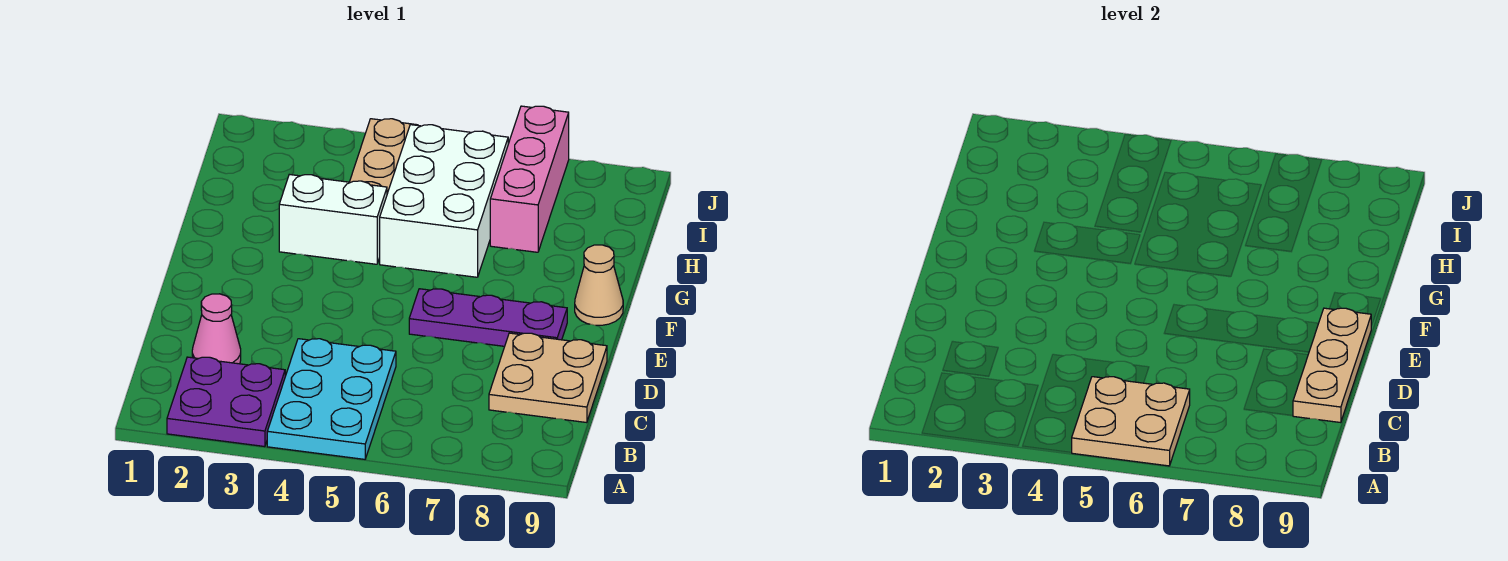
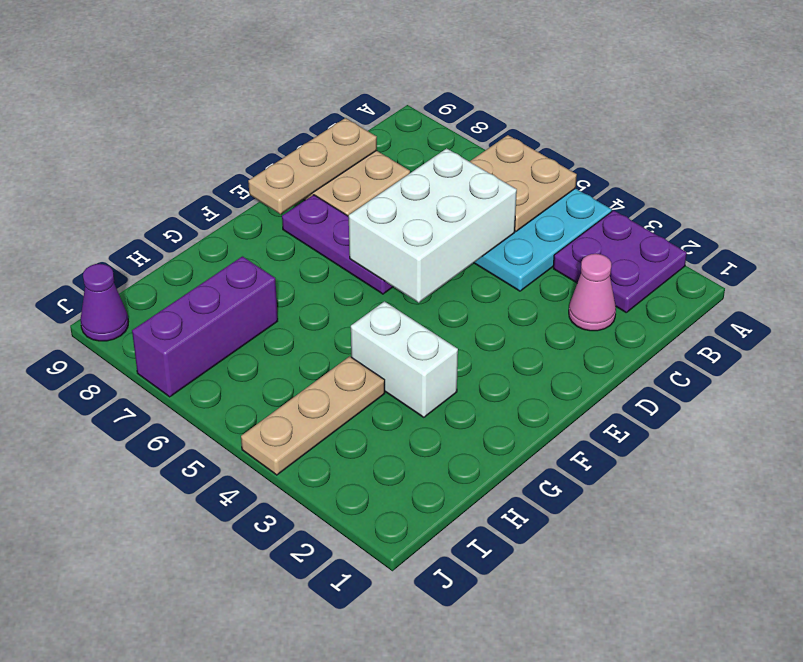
tan 1x1 cone [575,245,623,325] -> none
white 2x3 brick [380,125,508,277] -> white 2x3 brick moved to [349,148,517,303]
pink 1x3 brick [490,106,569,252] -> purple 1x3 brick [132,256,278,397]
none -> purple 1x1 cone [80,264,128,341]

